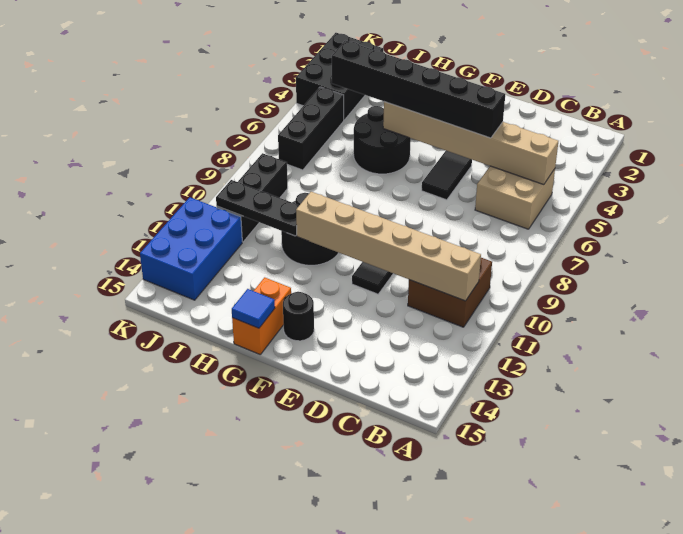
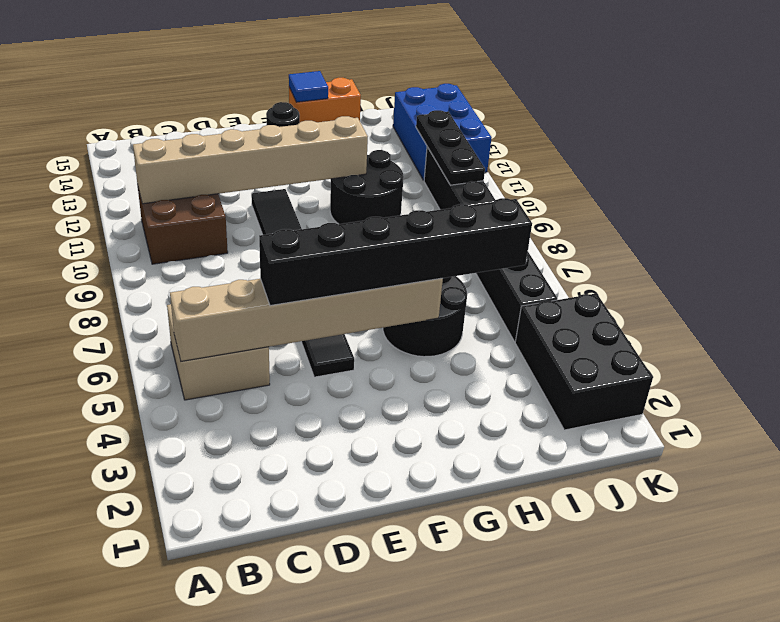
orange 1x2 brick [232,277,291,354] -> orange 1x2 brick turned to [289,78,361,122]
black 1x3 plate [216,180,299,236] -> black 1x3 plate turned to [416,110,485,185]

